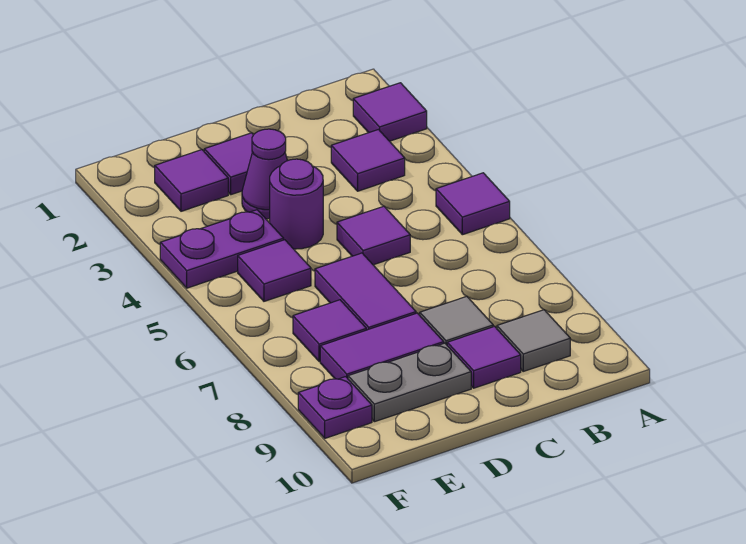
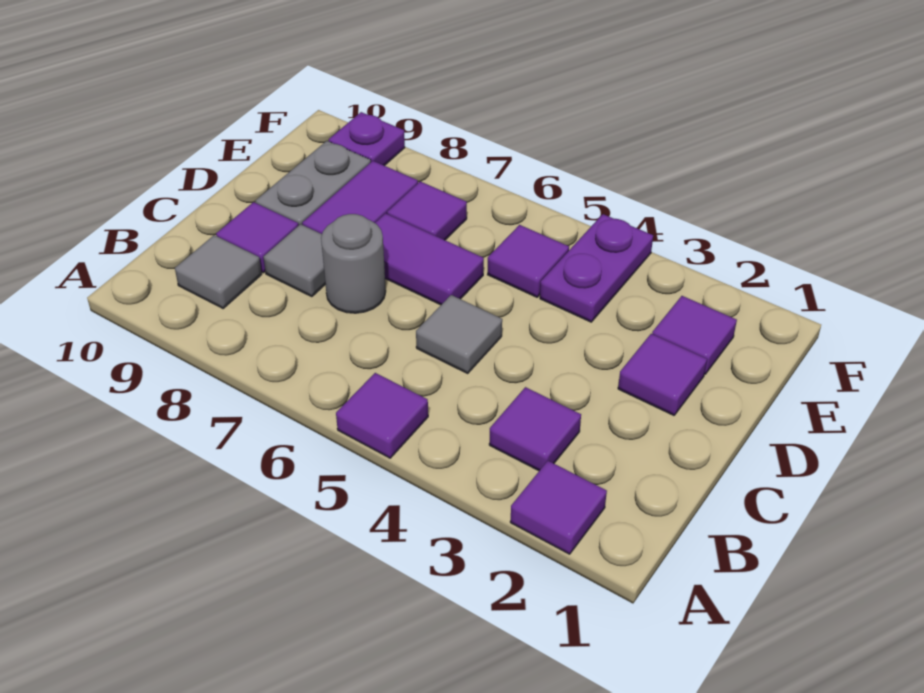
purple 1x1 tile [337,206,410,265] -> grey 1x1 tile [416,295,502,373]
none -> grey 1x1 round brick [321,214,386,313]
purple 1x1 cone [242,129,287,219] -> none
purple 1x1 round brick [270,159,323,249] -> none

